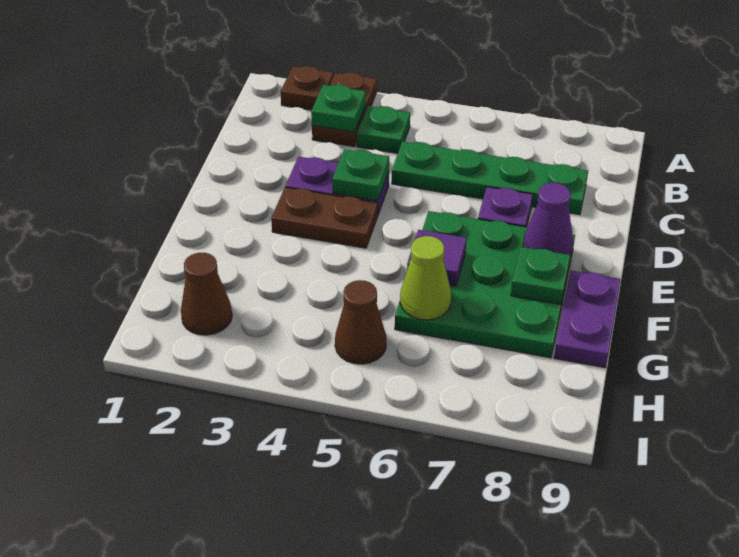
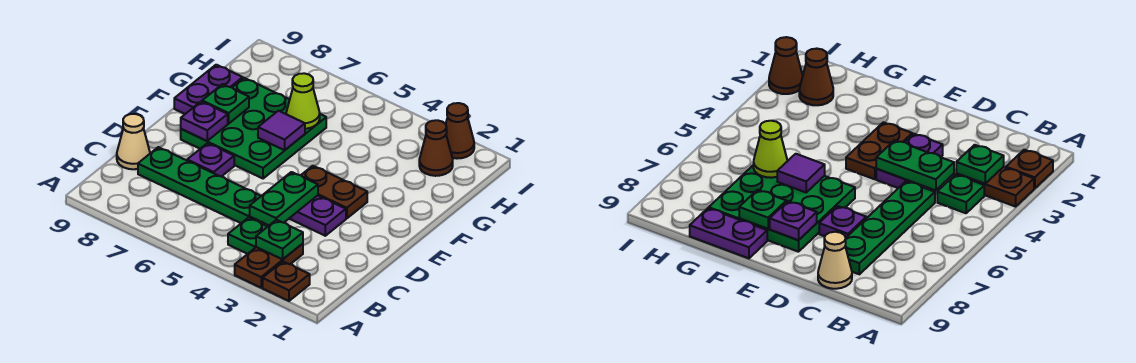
none -> tan 1x1 cone [117,114,150,169]
green 1x1 plate [332,149,389,200] -> green 1x2 plate [250,172,318,225]
purple 1x1 cone [523,183,573,255] -> purple 1x1 plate [181,102,228,141]
brown 1x1 cone [335,280,386,364] -> brown 1x1 cone moved to [446,103,474,159]

